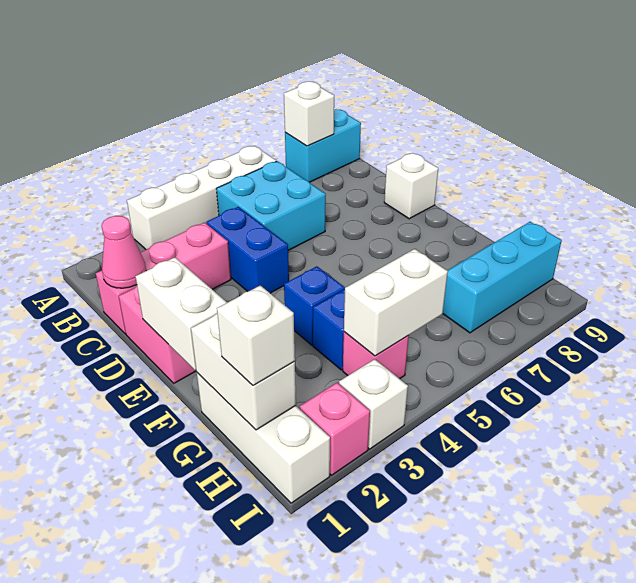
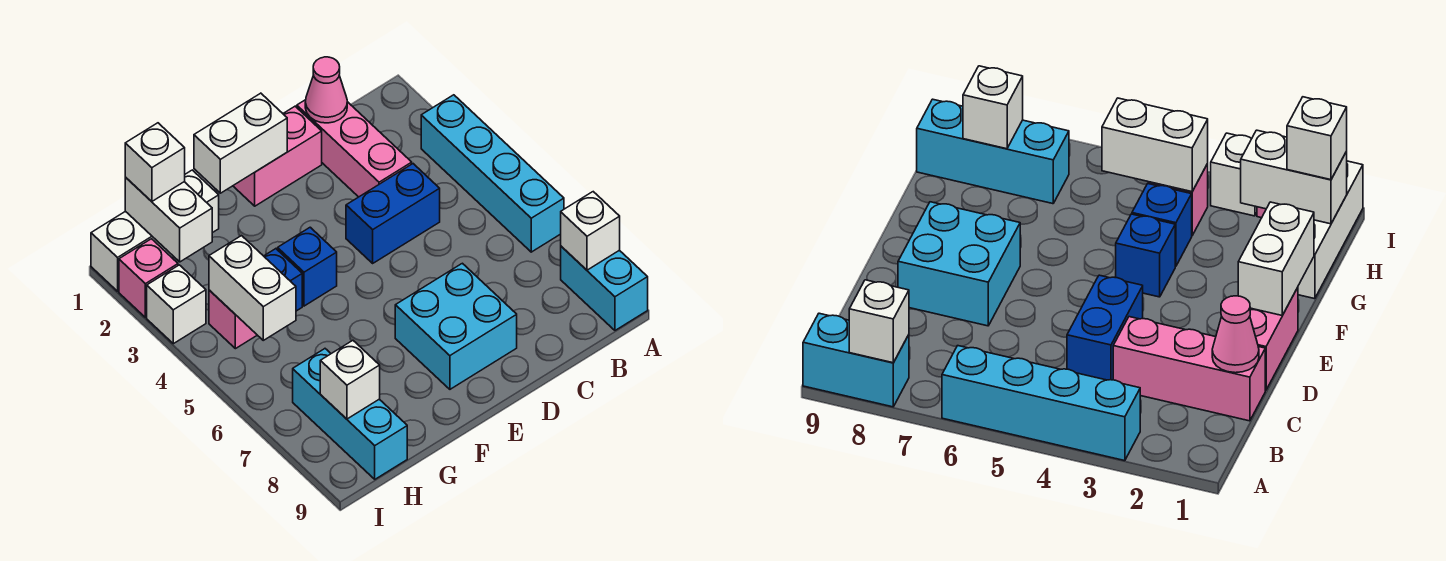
white 1x4 brick [127,146,276,249] -> cyan 1x4 brick [421,95,564,252]
cyan 2x2 brick [217,161,326,250] -> cyan 2x2 brick moved to [395,263,517,389]
white 1x1 brick [384,153,438,219] -> white 1x1 brick moved to [320,341,380,419]
white 1x2 brick [191,314,296,430] -> white 1x2 brick turned to [125,177,212,262]

